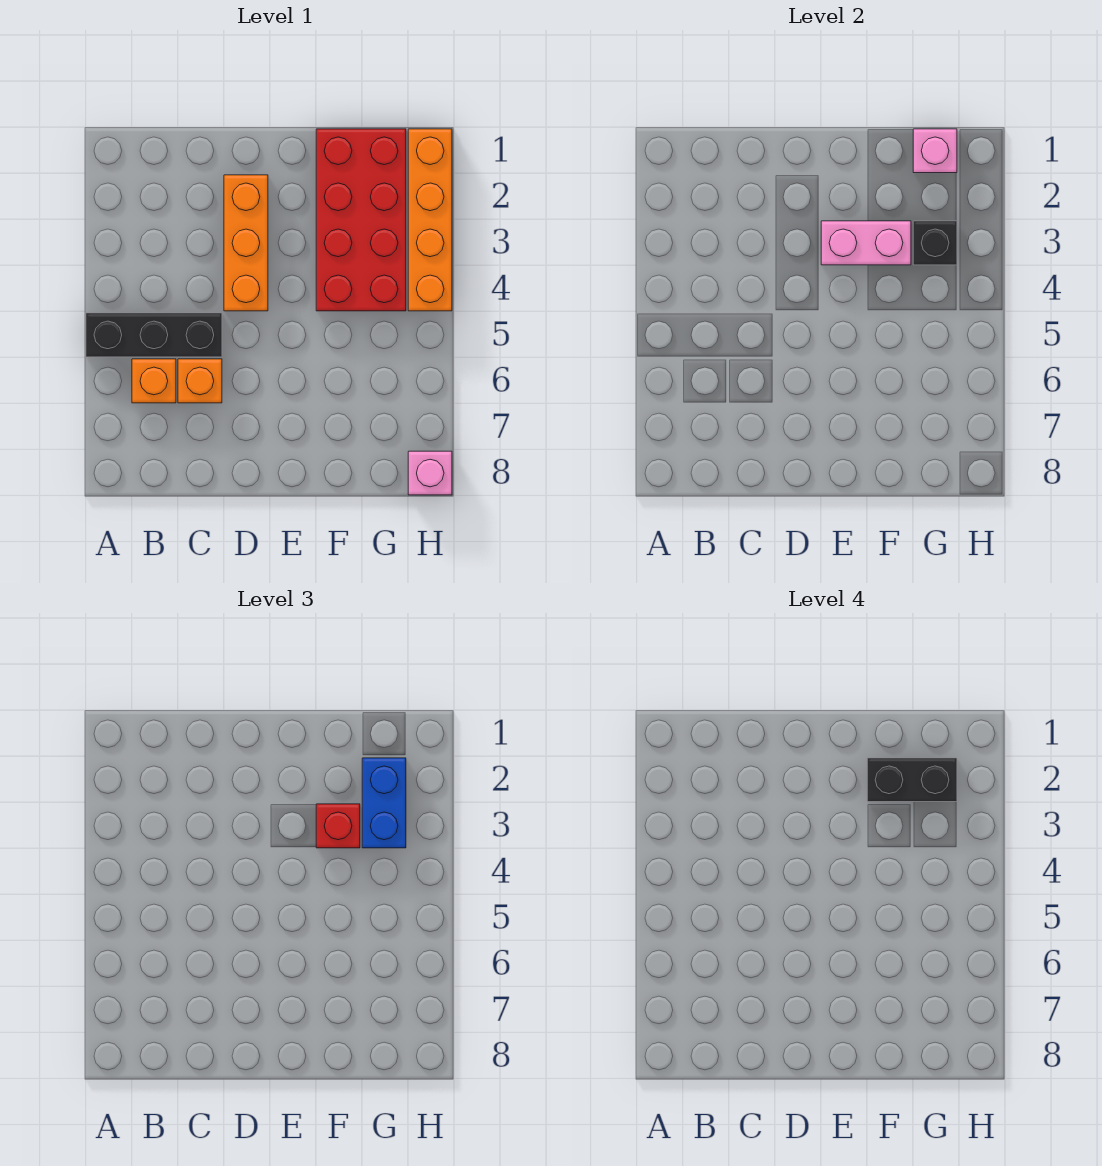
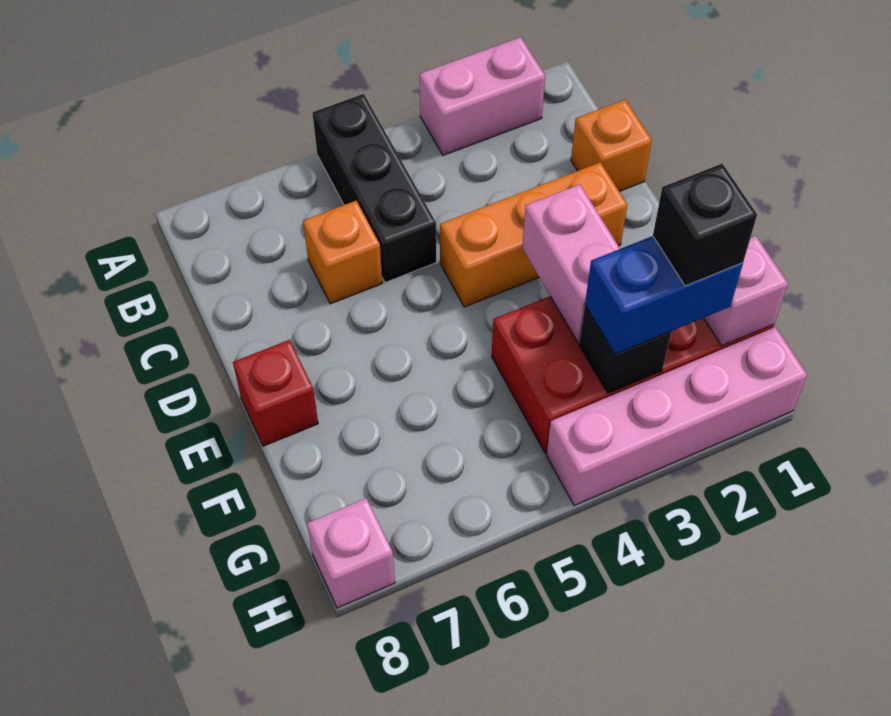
none -> pink 1x2 brick [419,37,545,155]
orange 1x1 brick [132,359,176,403] -> orange 1x1 brick moved to [571,100,652,191]
black 1x2 brick [867,758,957,802] -> black 1x1 brick [653,164,757,286]
red 1x1 brick [316,804,360,848] -> red 1x1 brick moved to [233,340,318,446]
orange 1x4 brick [408,129,452,311] -> pink 1x4 brick [547,327,807,506]

